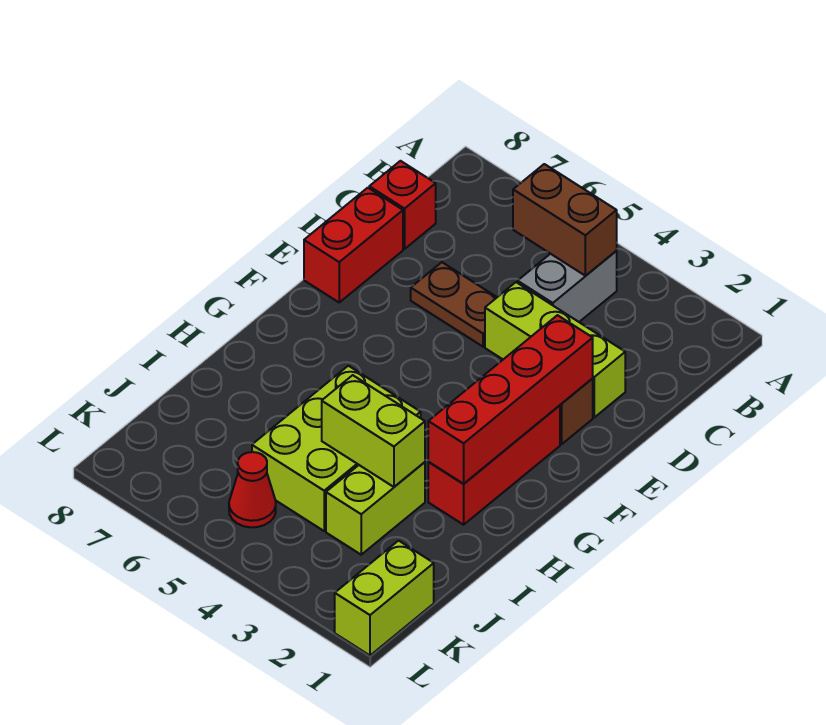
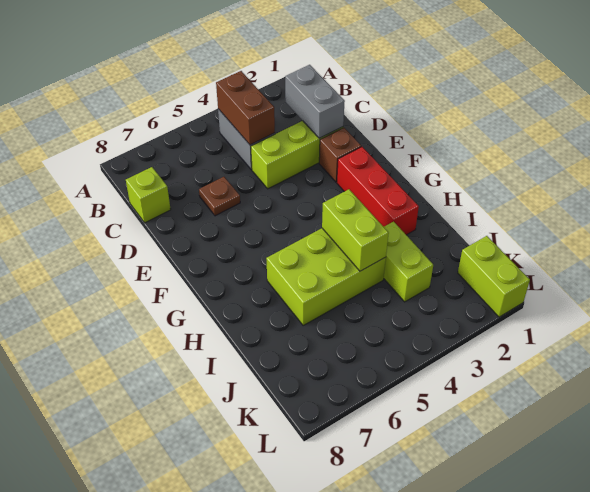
brown 1x2 brick [513,164,617,276] -> brown 1x2 brick turned to [216,71,275,145]
none -> grey 1x2 brick [285,65,345,138]
red 1x1 brick [369,161,436,249] -> lime 1x1 brick [126,167,171,223]
brown 1x2 plate [411,262,497,347] -> brown 1x1 plate [199,177,240,216]
red 1x2 brick [304,188,403,302] -> none
red 1x4 brick [428,315,593,484] -> none
lime 2x3 brick [252,366,421,531] -> lime 2x3 brick turned to [266,228,386,325]
lime 1x2 brick [322,375,425,487] -> lime 1x2 brick turned to [322,189,389,271]
red 1x1 cone [229,452,276,527] -> none

